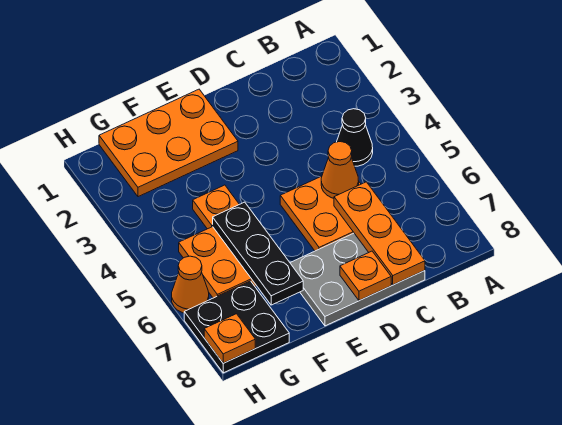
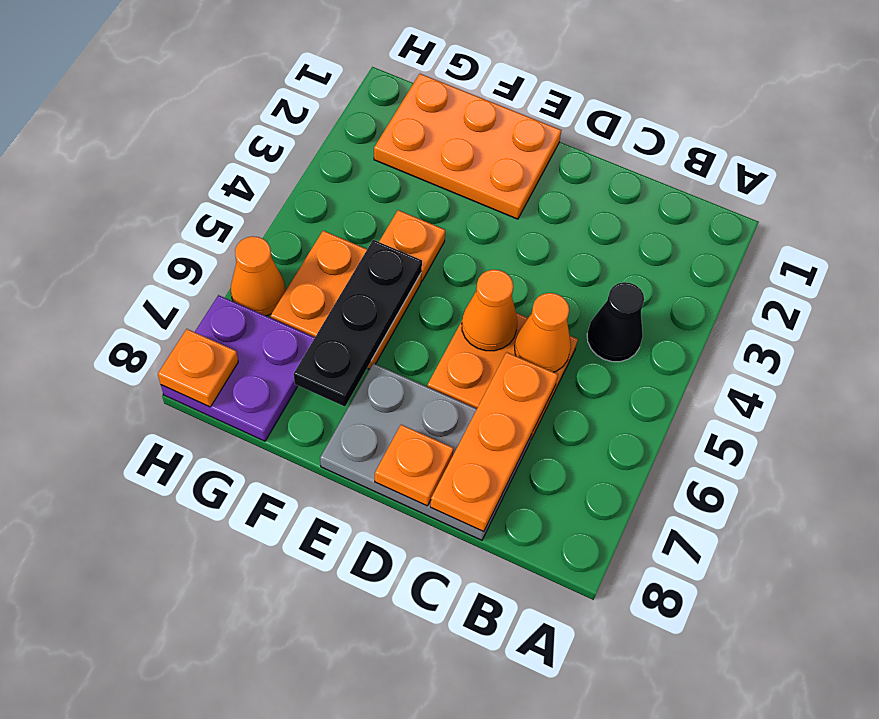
none -> orange 1x1 cone [462,270,517,351]
black 2x2 plate [184,281,289,373] -> purple 2x2 plate [161,295,315,441]

